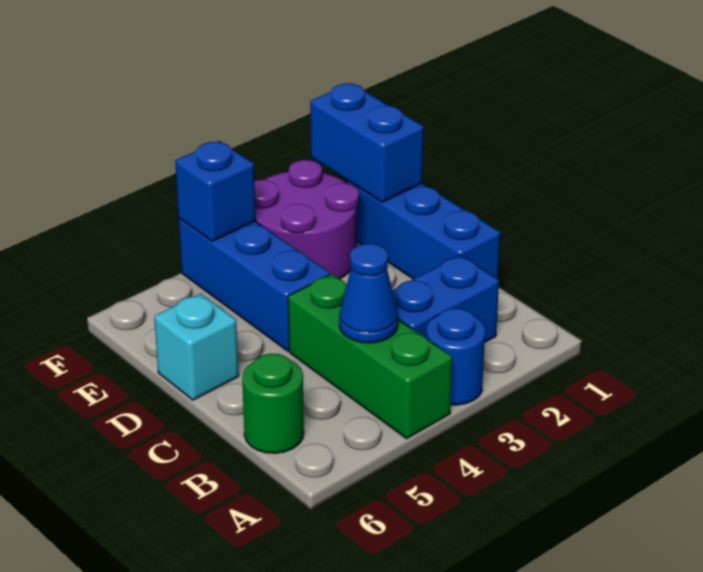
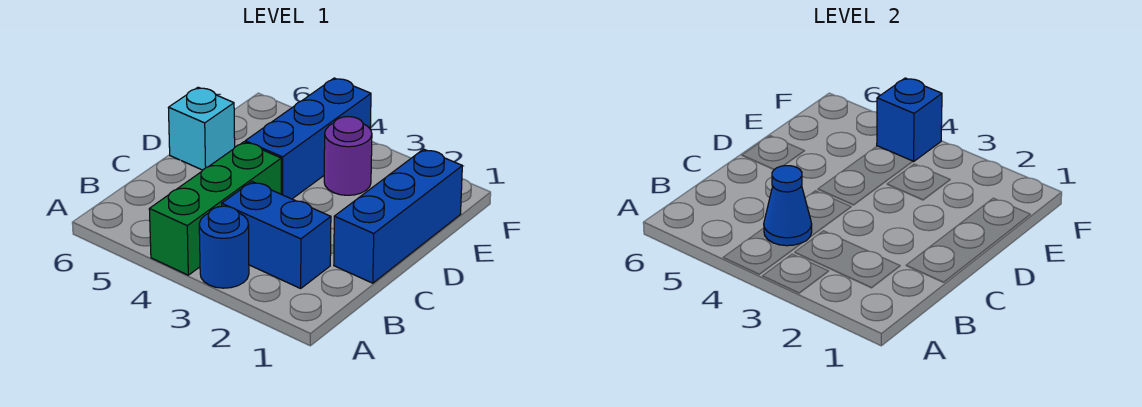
green 1x1 round brick [242,354,304,453] -> none
blue 1x2 brick [310,83,424,202] -> none
purple 2x2 round brick [254,160,359,279] -> purple 1x1 round brick [324,117,372,195]

